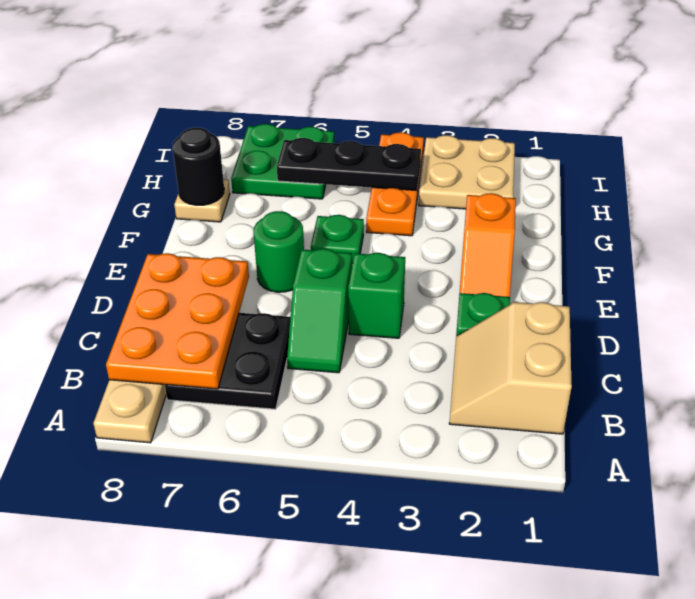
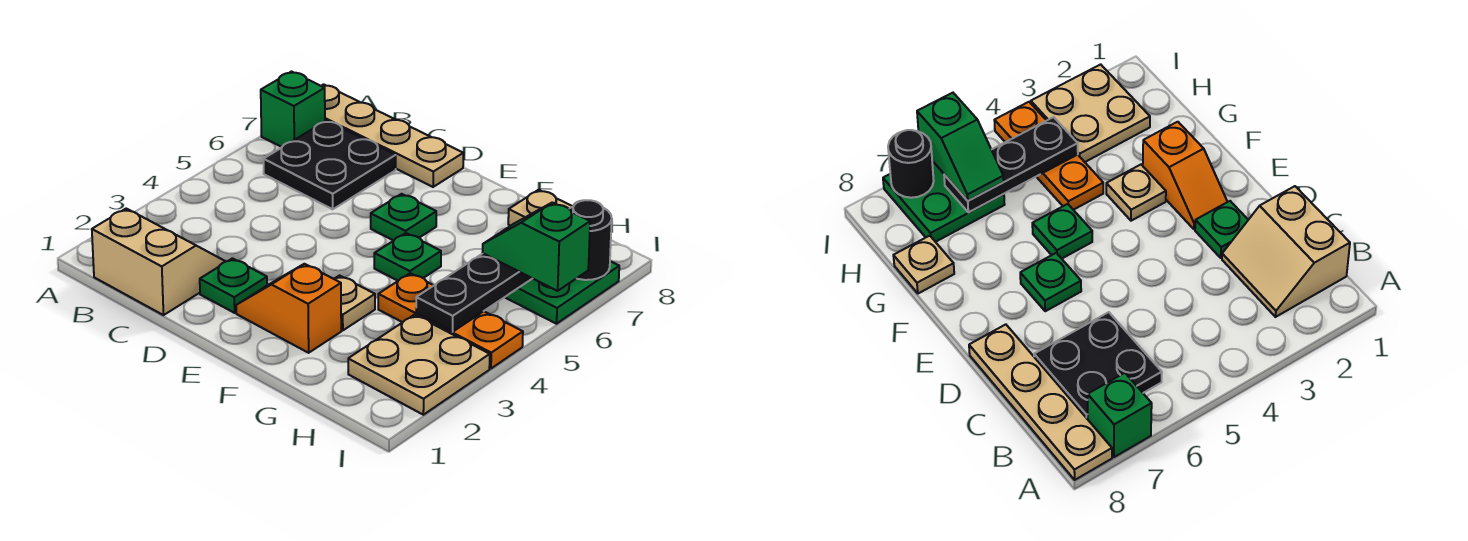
orange 2x3 plate [106,253,249,389] -> none
green 1x2 slope [287,249,352,373] -> green 1x2 slope moved to [482,203,590,291]
green 1x1 brick [348,253,405,338] -> green 1x1 brick moved to [261,72,325,147]
green 1x1 round brick [254,211,304,292] -> green 1x1 plate [371,194,436,241]
none -> tan 1x1 plate [334,276,375,331]
black 1x1 round brick [173,128,224,205] -> black 1x1 round brick moved to [569,200,612,280]

